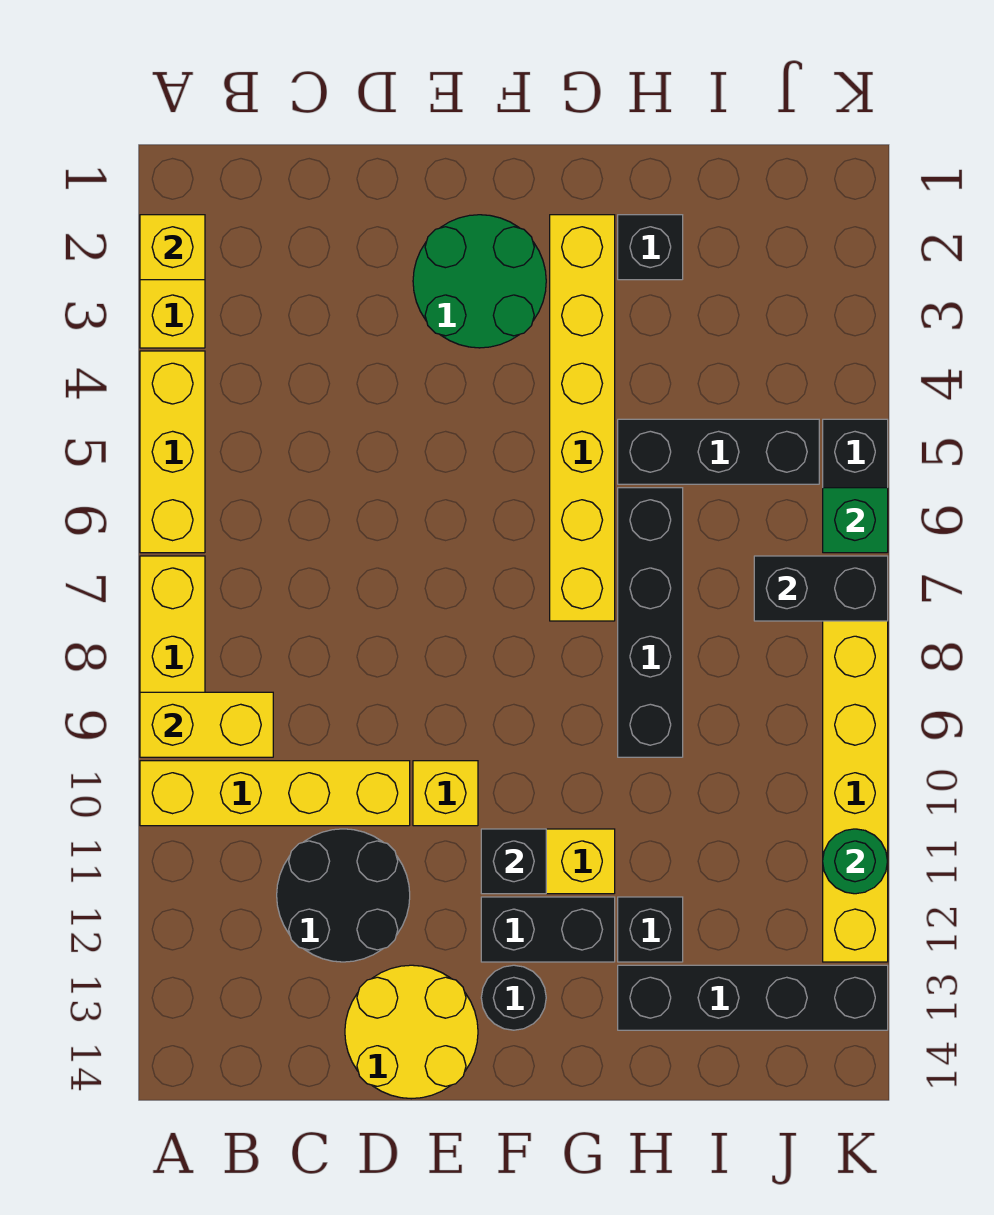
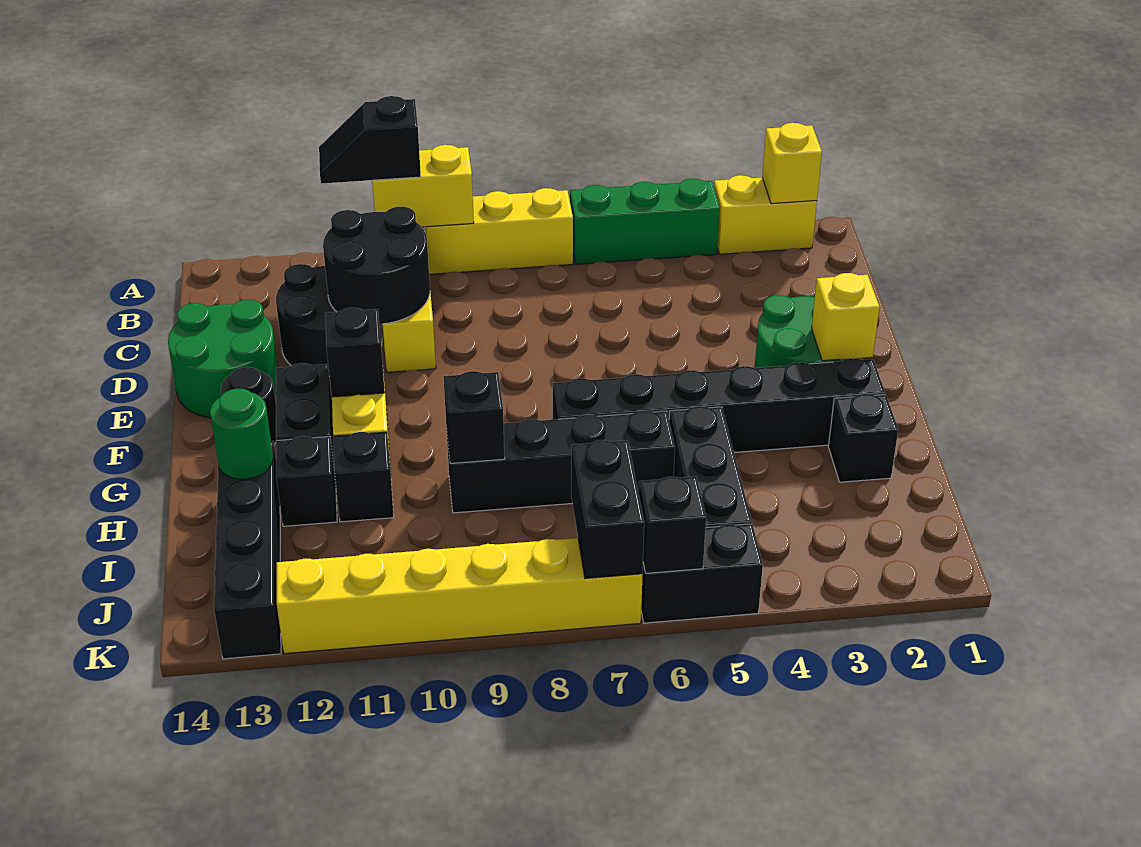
yellow 1x3 brick [140,351,205,553] -> green 1x3 brick [570,179,720,264]
yellow 1x2 brick [140,692,273,757] -> yellow 1x2 brick turned to [372,145,474,227]
none -> black 1x2 slope [319,96,421,184]
none -> black 2x2 round brick [323,207,430,324]
yellow 2x2 round brick [345,965,478,1099] -> green 2x2 round brick [168,300,278,418]
yellow 1x1 brick [413,761,478,826] -> yellow 1x1 brick moved to [812,273,879,361]
yellow 1x6 brick [550,215,615,621] -> black 1x6 brick [553,358,885,452]
none -> black 1x1 brick [443,371,505,463]
none -> black 1x1 brick [333,432,394,522]
green 1x1 brick [823,488,888,553] -> black 1x1 brick [639,477,706,573]
green 1x1 round brick [823,829,887,894] -> green 1x1 round brick moved to [210,388,273,479]

